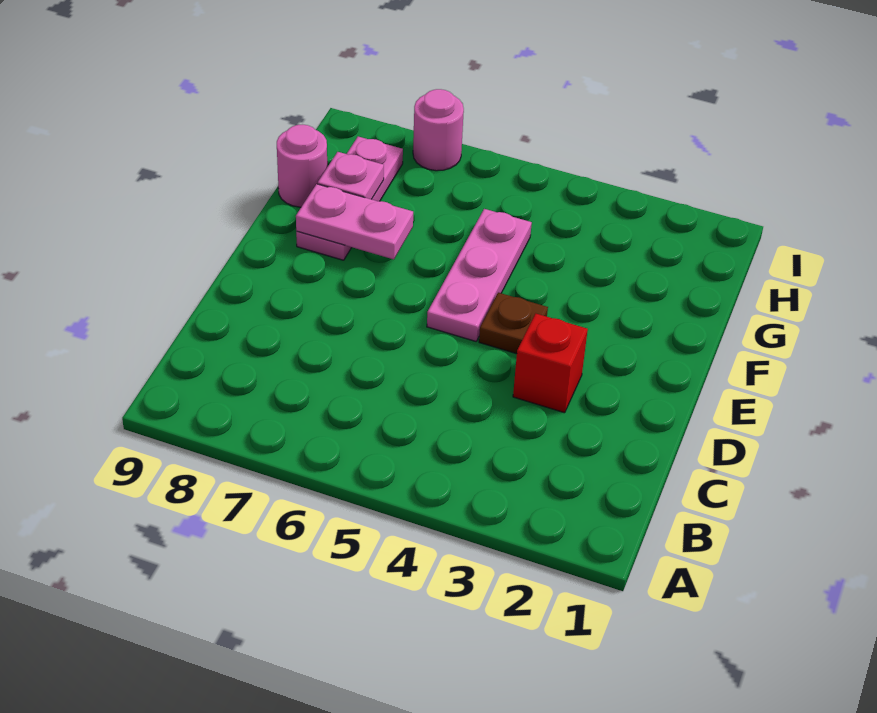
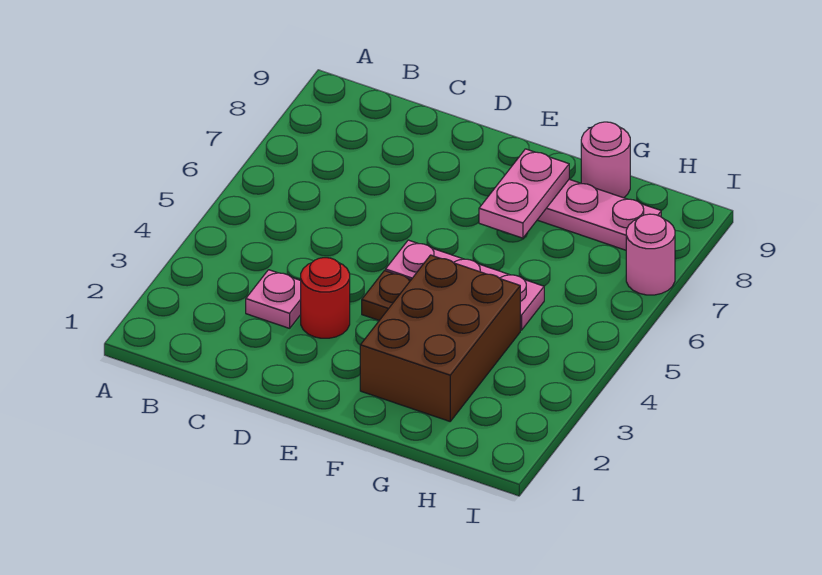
red 1x1 brick [513,314,588,413] -> red 1x1 round brick [301,258,350,338]
none -> brown 2x3 brick [360,255,520,421]
pink 1x1 plate [318,152,384,199] -> pink 1x1 plate moved to [246,270,301,328]

